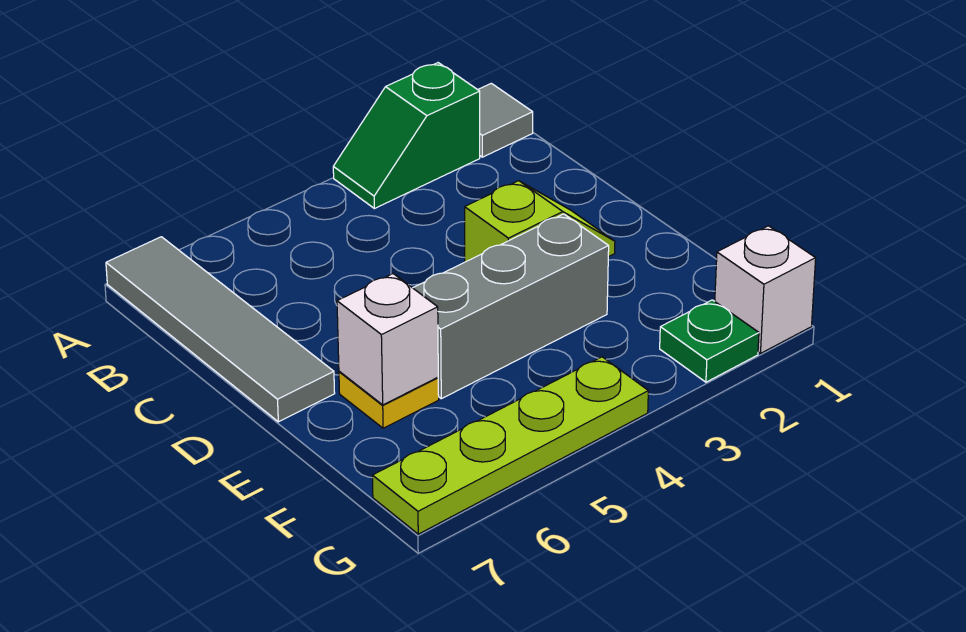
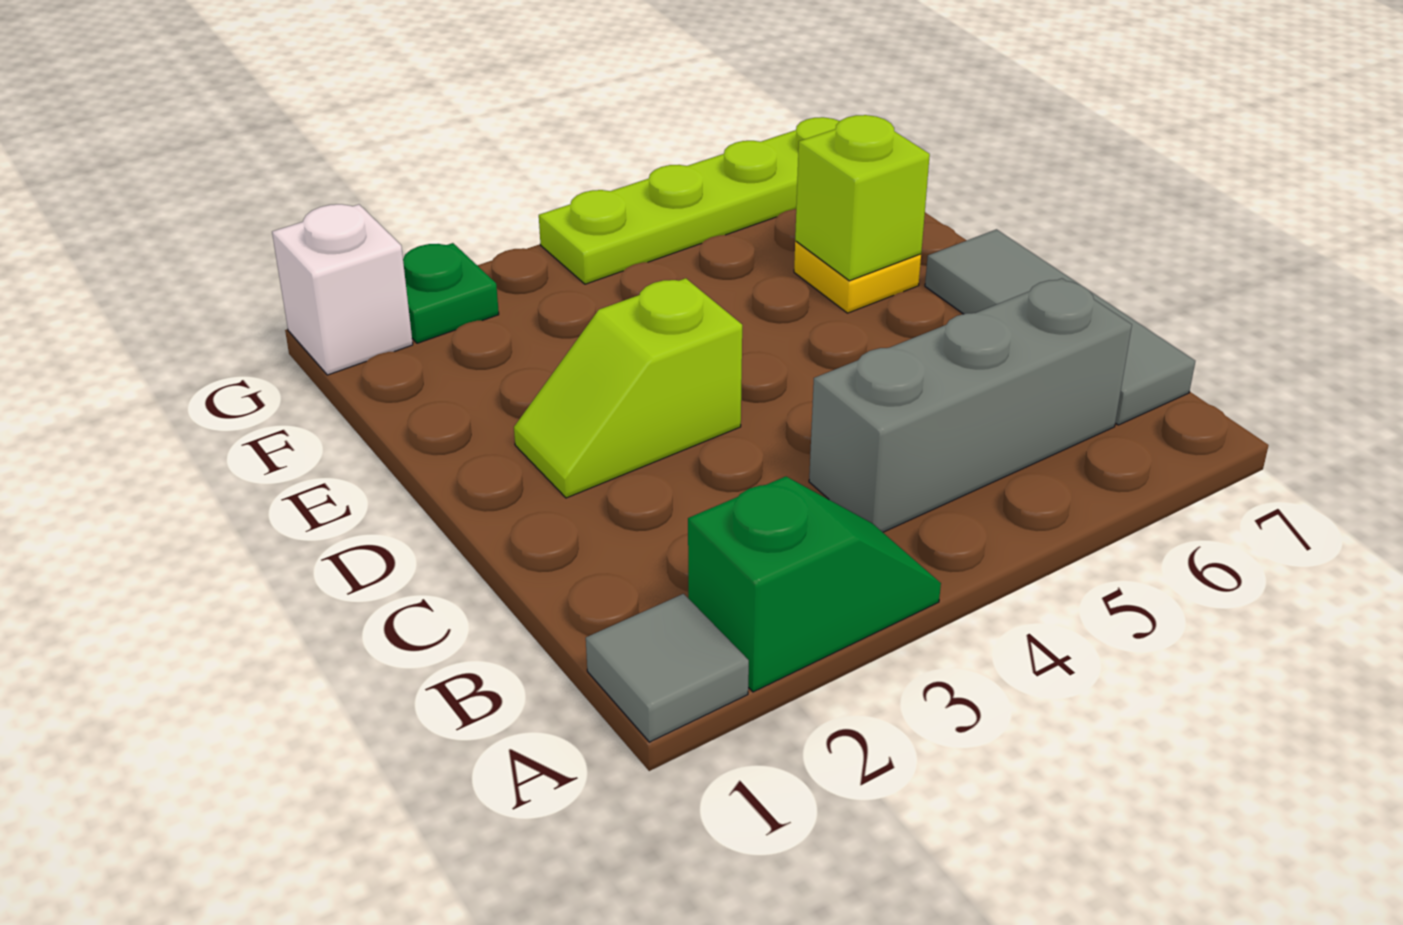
grey 1x4 tile [106,237,335,422] -> grey 1x3 tile [925,229,1195,425]
grey 1x3 brick [413,214,609,399] -> grey 1x3 brick moved to [809,278,1132,532]
white 1x1 brick [337,274,438,405] -> lime 1x1 brick [795,115,930,281]

